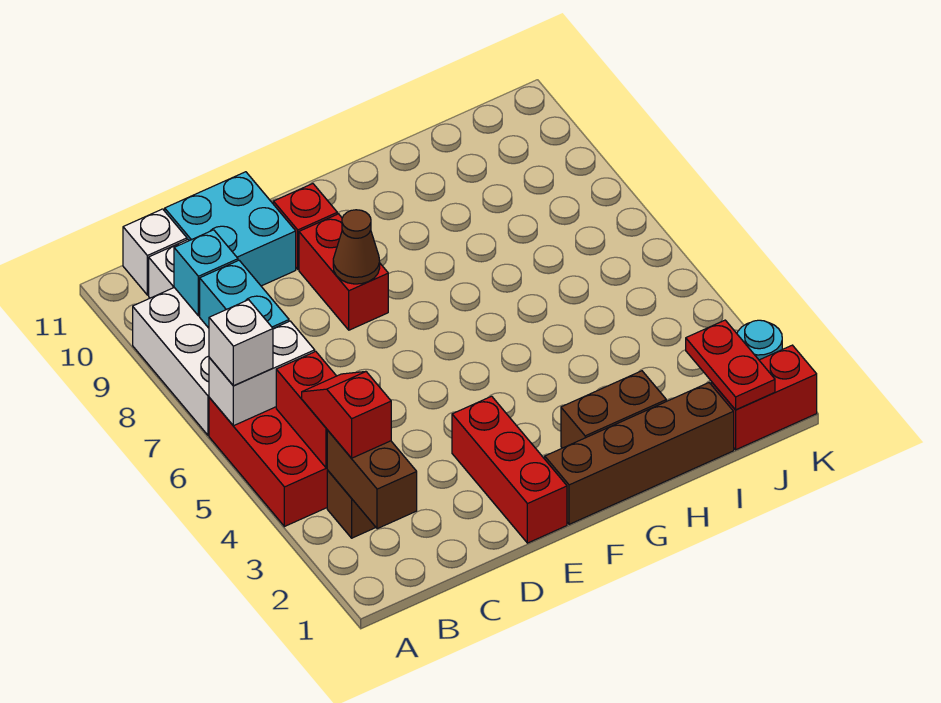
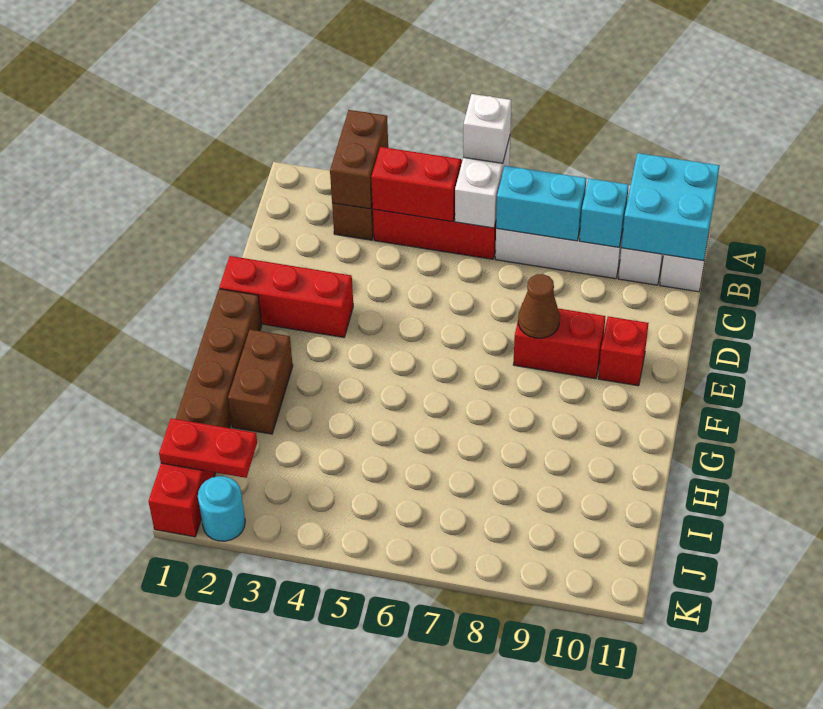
brown 1x2 brick [327,430,417,529] -> brown 1x2 brick turned to [330,110,388,209]
red 1x2 slope [302,372,391,458] -> none
cyan 2x2 brick [165,172,296,286] -> cyan 2x2 brick moved to [621,153,719,261]

